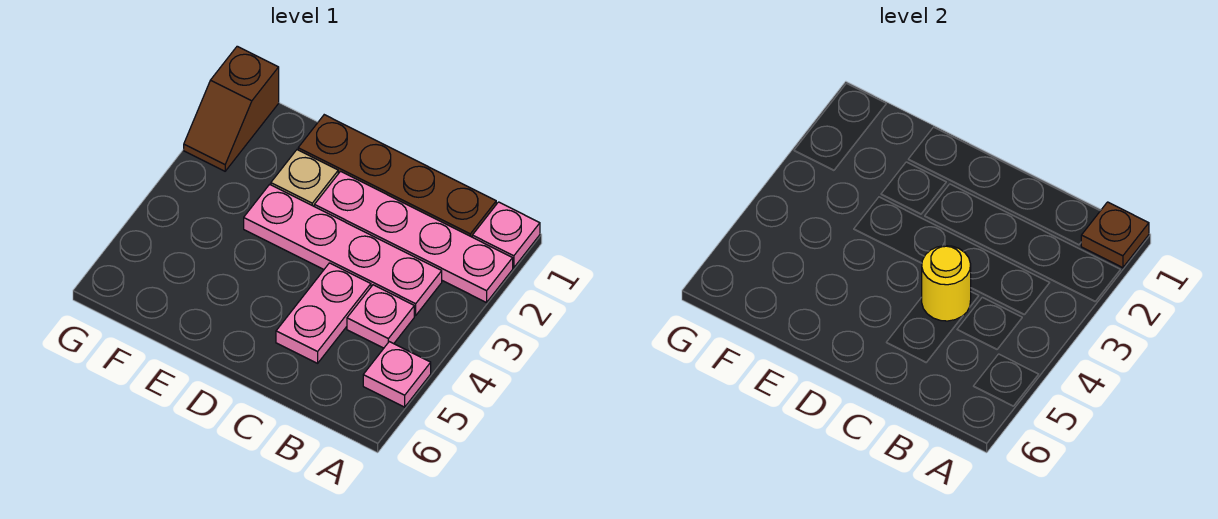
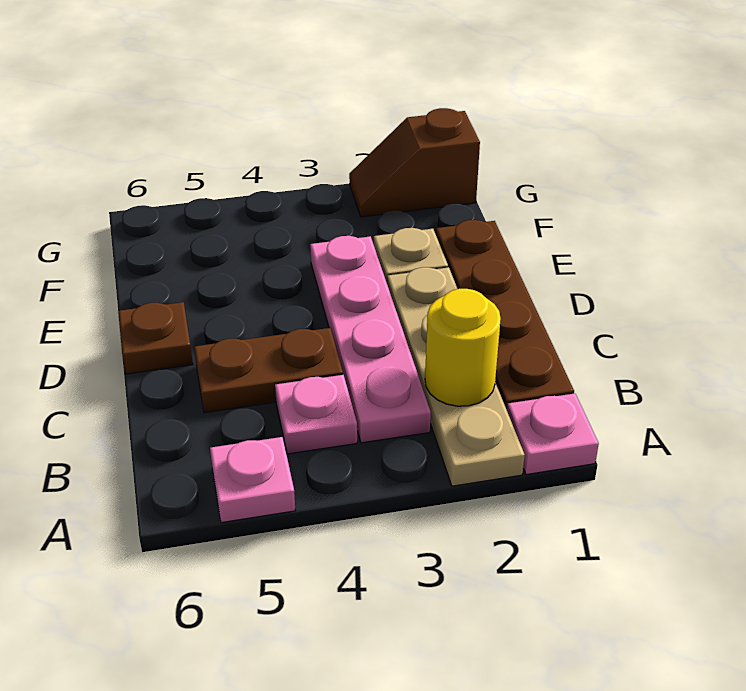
brown 1x1 plate [1081,202,1149,268] -> brown 1x1 plate moved to [118,302,193,374]
pink 1x4 plate [314,171,513,303] -> tan 1x4 plate [387,267,525,486]
pink 1x2 plate [276,263,371,363] -> brown 1x2 plate [194,328,343,413]
yellow 1x1 round brick [922,246,971,321] -> yellow 1x1 round brick moved to [425,289,501,406]

